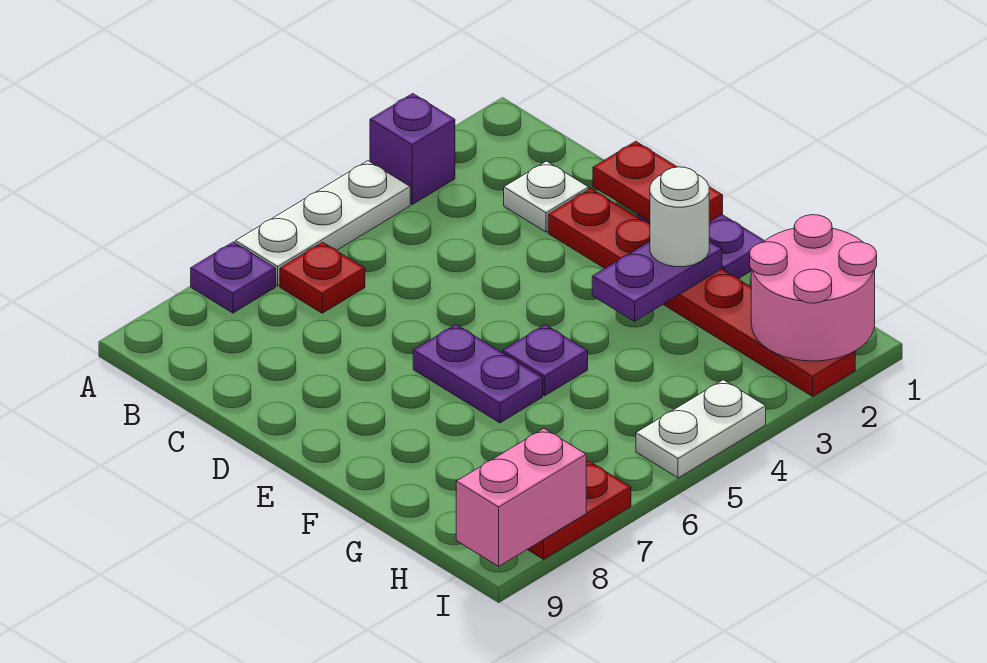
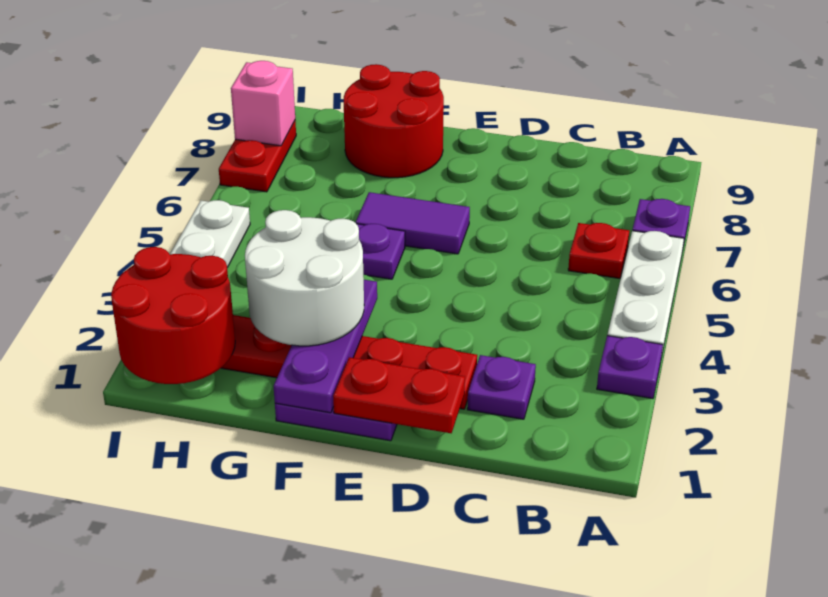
purple 1x1 brick [370,94,455,204] -> purple 1x1 plate [597,336,663,399]
white 1x1 plate [504,161,589,232] -> purple 1x1 plate [467,355,536,419]
purple 1x2 plate [413,325,543,423] -> purple 1x2 tile [356,192,470,254]
purple 1x2 plate [592,242,722,321] -> purple 1x3 plate [274,280,377,413]
white 1x1 round brick [650,167,709,267] -> white 2x2 round brick [245,210,364,346]
none -> red 2x2 round brick [344,64,444,178]
pink 2x2 round brick [750,215,877,361] -> red 2x2 round brick [111,247,235,384]
pink 1x2 brick [456,429,586,566] -> pink 1x1 brick [231,61,295,146]

